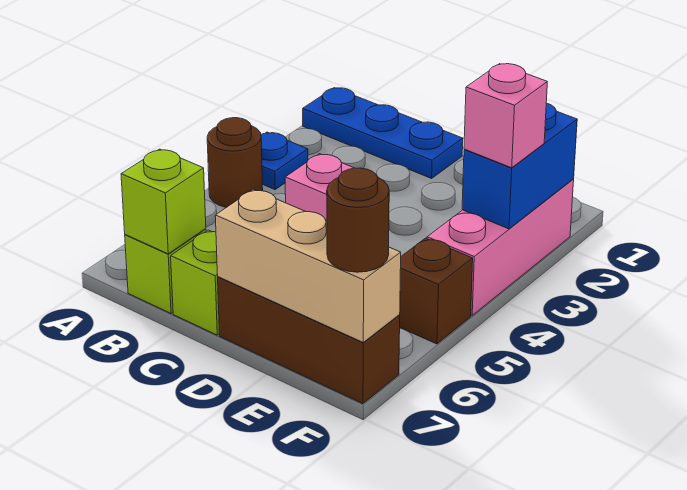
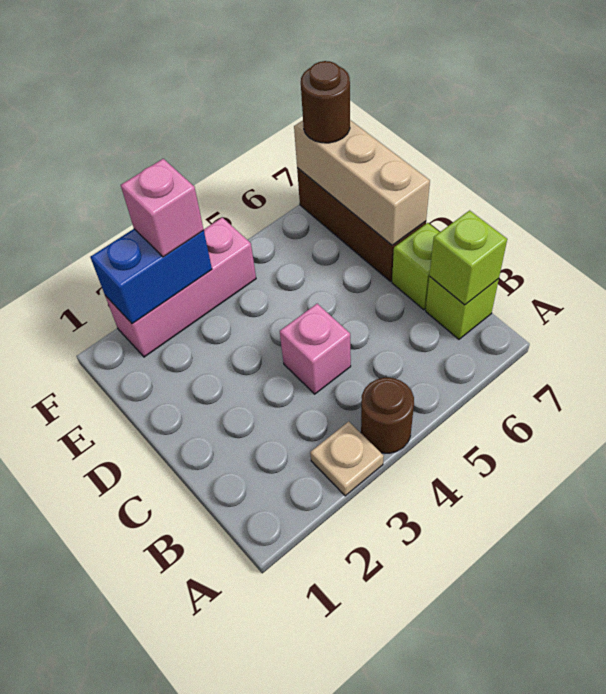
blue 1x3 plate [303,88,463,178] -> none
blue 1x1 plate [261,132,308,190] -> tan 1x1 plate [310,421,384,496]
brown 1x1 brick [400,238,473,344] -> none

